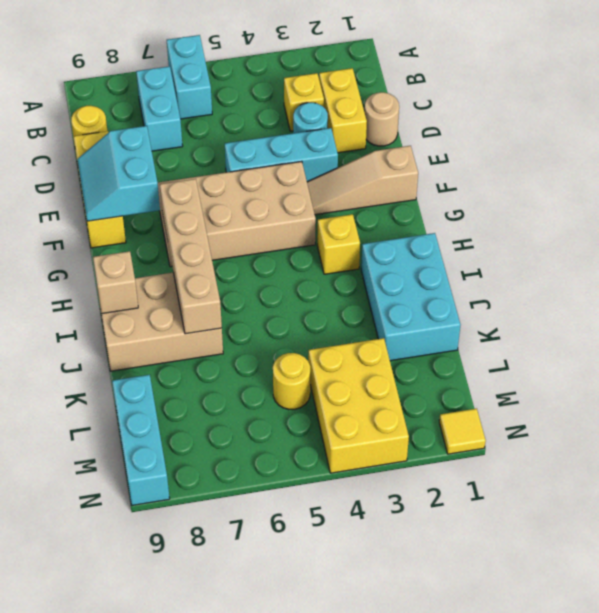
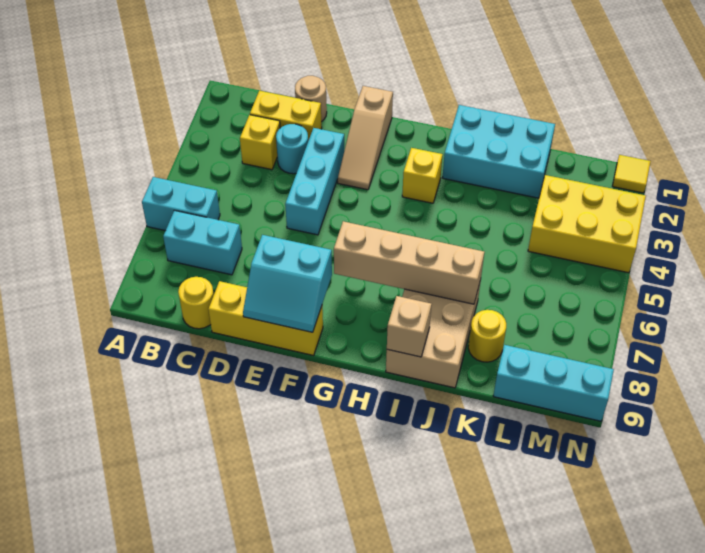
tan 2x4 brick [158,161,316,267] -> none
yellow 1x1 round brick [273,353,310,409] -> yellow 1x1 round brick moved to [468,310,506,362]

